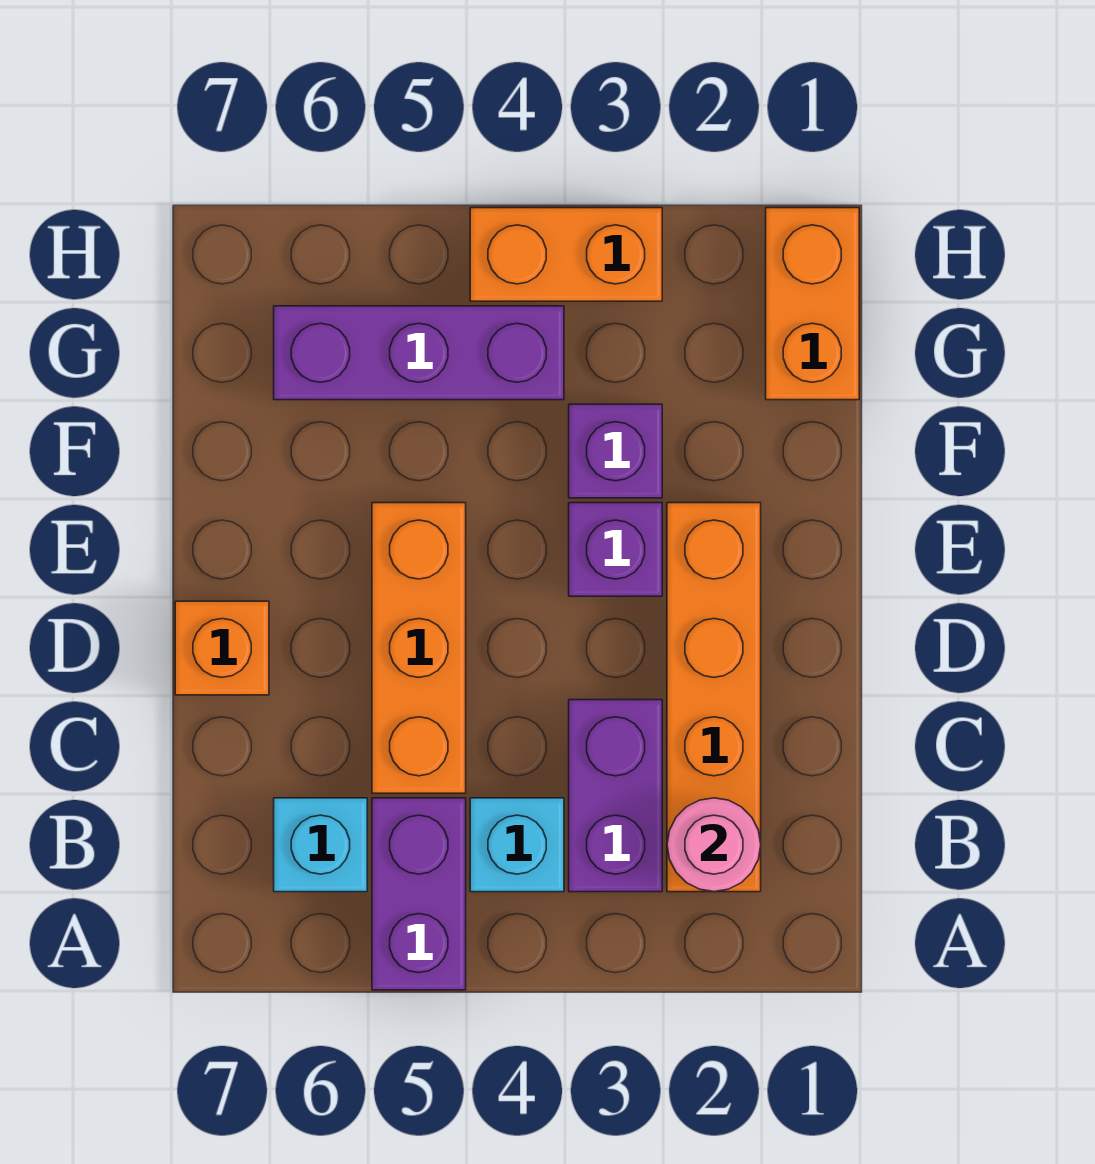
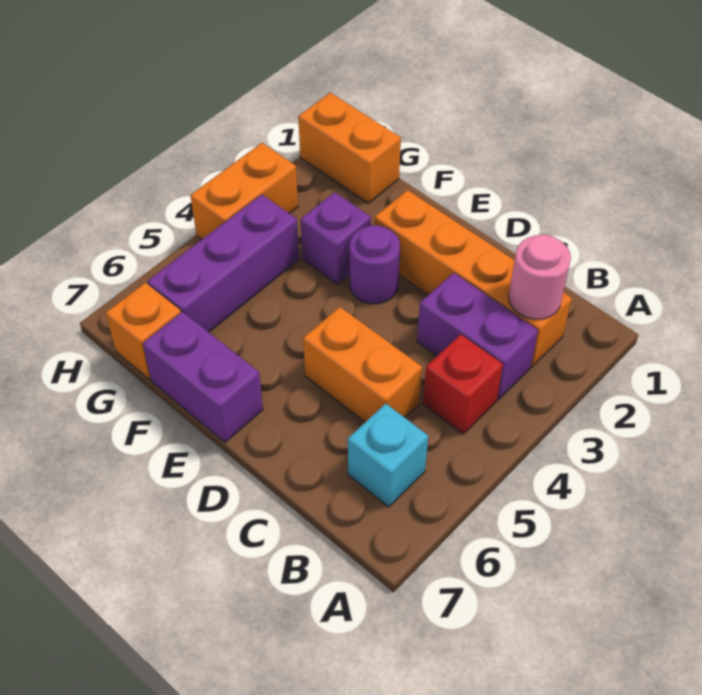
purple 1x2 brick [372,798,466,990] -> purple 1x2 brick moved to [143,312,263,442]
cyan 1x1 brick [470,798,564,892] -> red 1x1 brick [423,335,503,434]
orange 1x3 brick [372,503,466,793] -> orange 1x2 brick [303,307,422,422]
orange 1x1 brick [175,601,269,695] -> orange 1x1 brick moved to [106,283,181,380]
purple 1x1 brick [569,503,662,596] -> purple 1x1 round brick [350,225,400,304]

